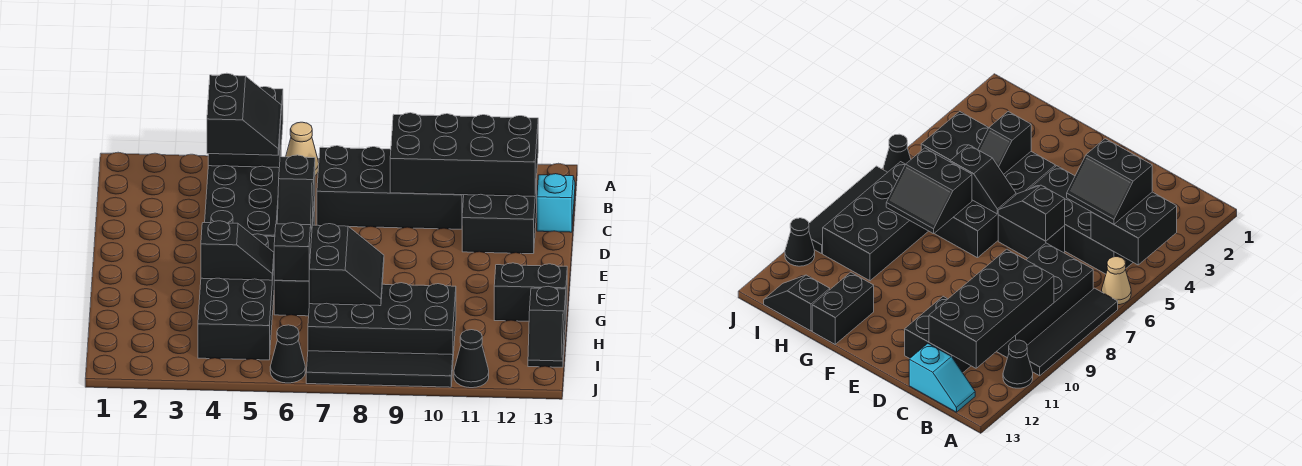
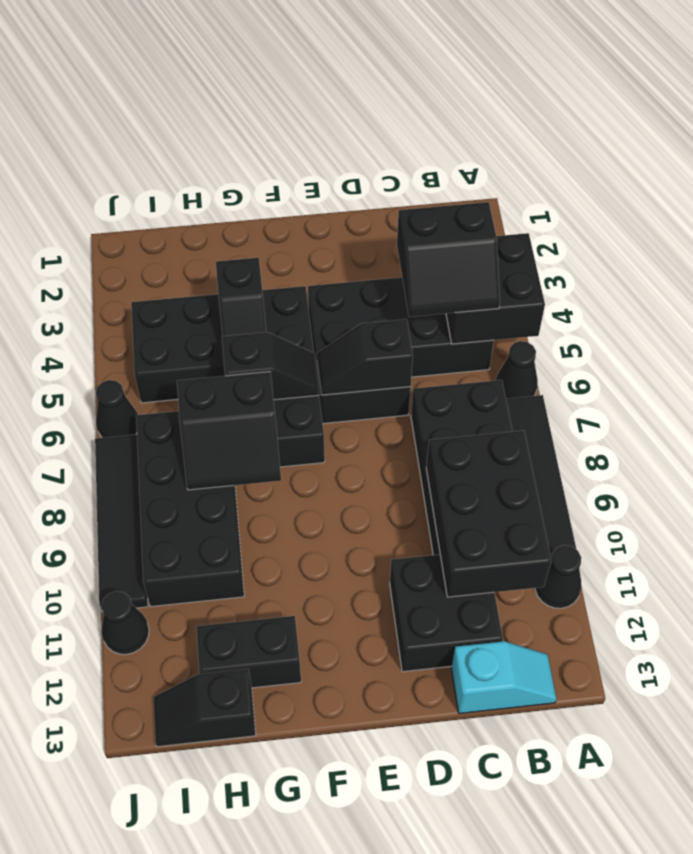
tan 1x1 cone [286,122,319,176] -> black 1x1 cone [496,341,538,399]
black 2x4 brick [390,113,538,197] -> black 2x3 brick [426,430,551,597]
black 1x2 brick [494,263,567,321] -> black 1x2 brick turned to [196,616,301,688]

